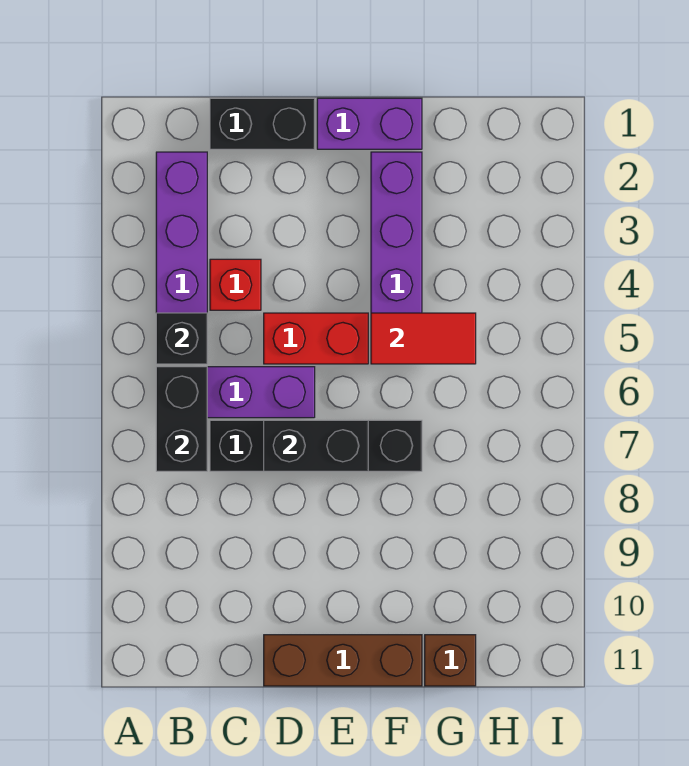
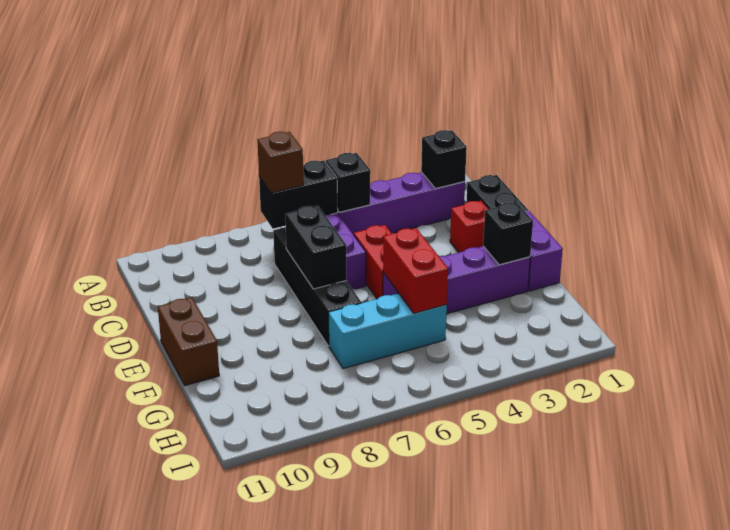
none -> black 1x1 brick [421,130,467,189]
red 1x1 brick [210,259,261,310] -> red 1x1 brick moved to [450,201,488,253]
brown 1x3 brick [264,635,422,686] -> brown 1x2 brick [158,298,219,386]
none -> black 1x1 brick [483,202,533,265]
red 1x2 tile [371,313,476,364] -> red 1x2 brick [383,228,448,313]
none -> cyan 1x3 brick [328,293,447,369]
brown 1x1 brick [425,635,476,686] -> brown 1x1 brick moved to [257,132,304,193]

